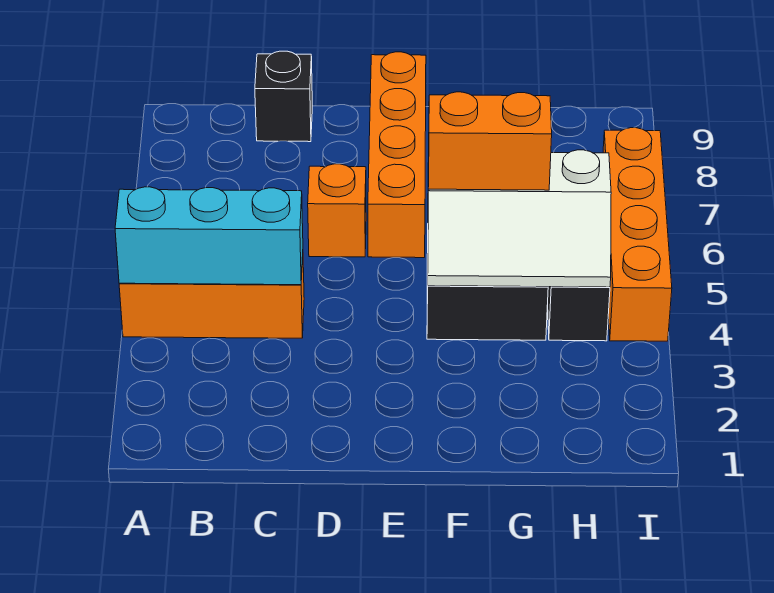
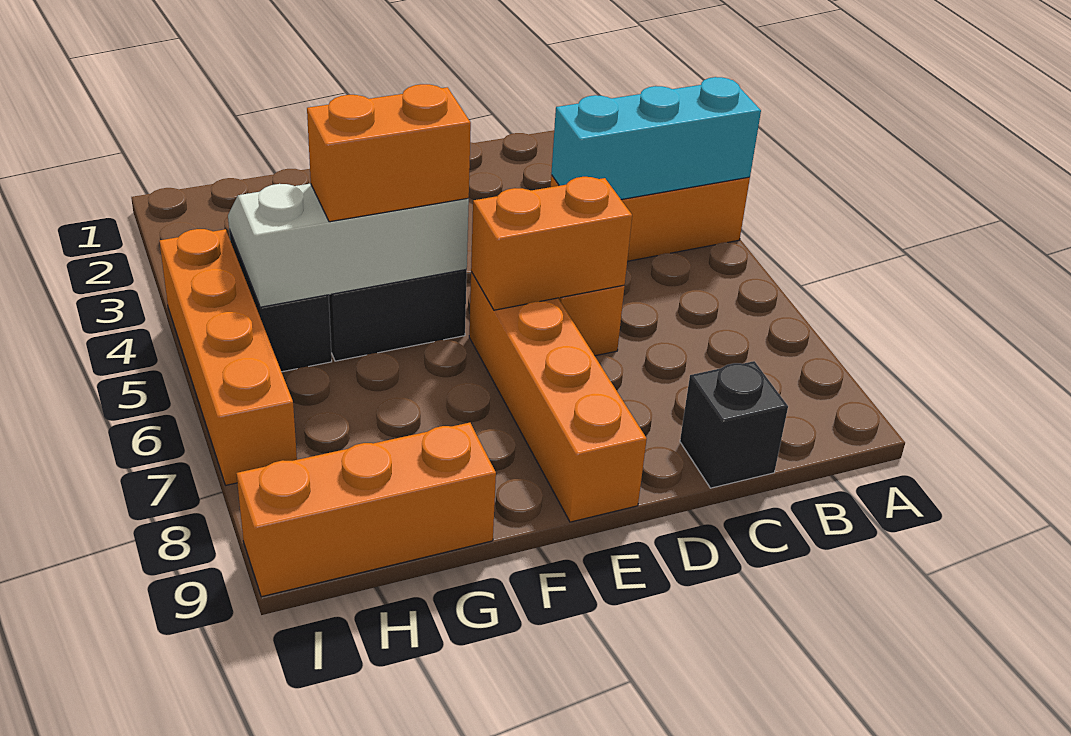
none -> orange 1x2 brick [471,177,632,310]
none -> orange 1x3 brick [236,422,496,597]

